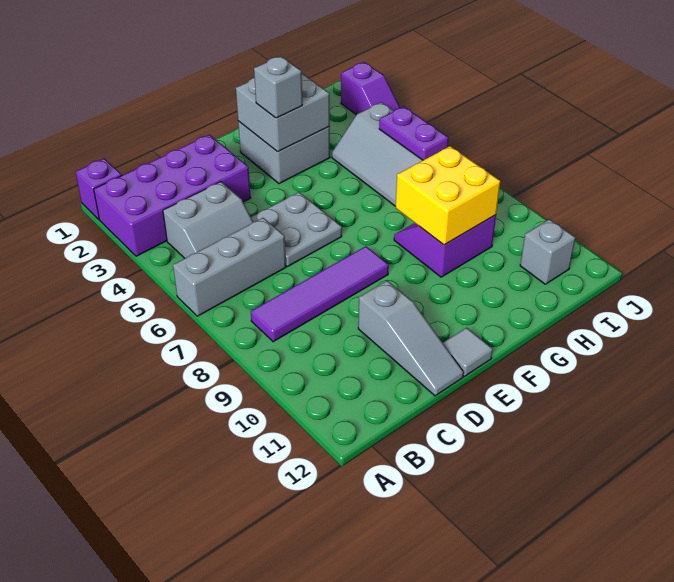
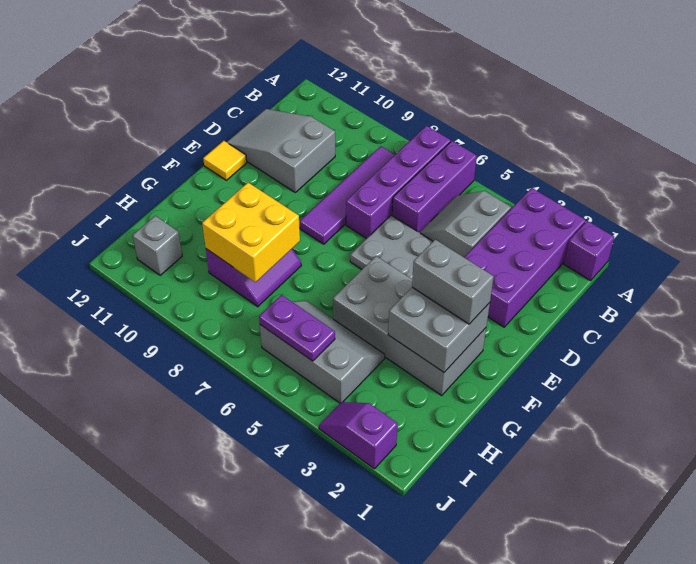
grey 1x3 brick [173,218,286,316] -> purple 1x3 brick [392,141,477,232]
none -> purple 1x4 brick [346,126,451,239]
grey 1x3 slope [358,281,464,396] -> grey 2x3 slope [227,109,335,192]
grey 1x1 tile [443,328,493,376] -> yellow 1x1 tile [203,141,247,180]
grey 2x2 brick [238,121,330,184] -> grey 2x4 brick [333,256,486,395]
grey 1x1 brick [254,56,302,118] -> grey 1x2 brick [412,239,494,324]

